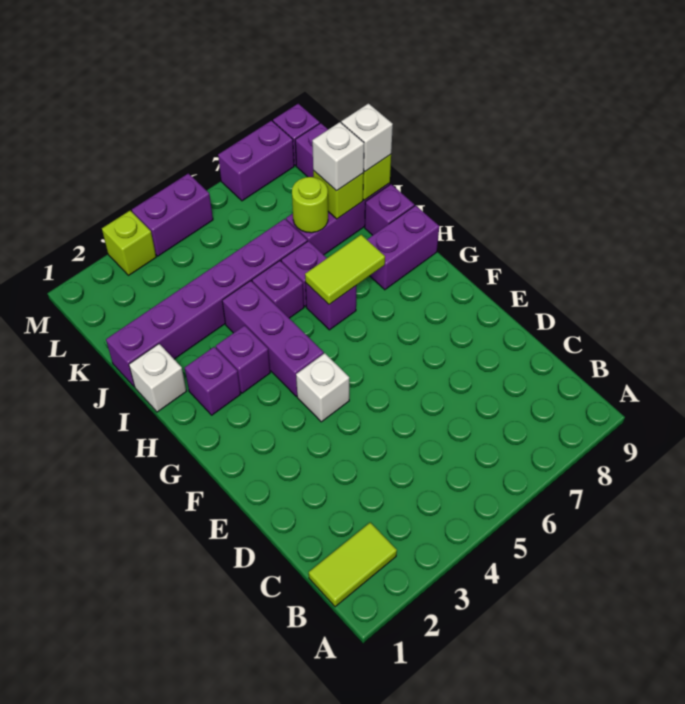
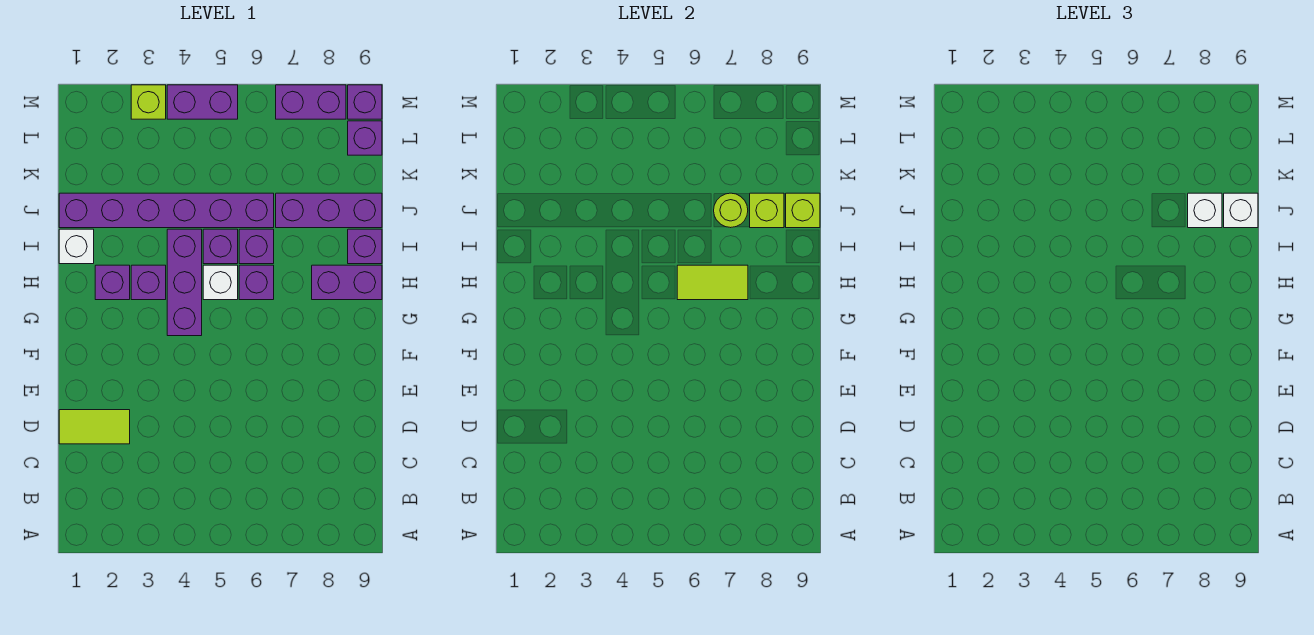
lime 1x2 tile [309,522,397,607] -> lime 1x2 tile moved to [59,410,130,444]
white 1x1 brick [296,353,349,422] -> white 1x1 brick moved to [203,265,238,300]

